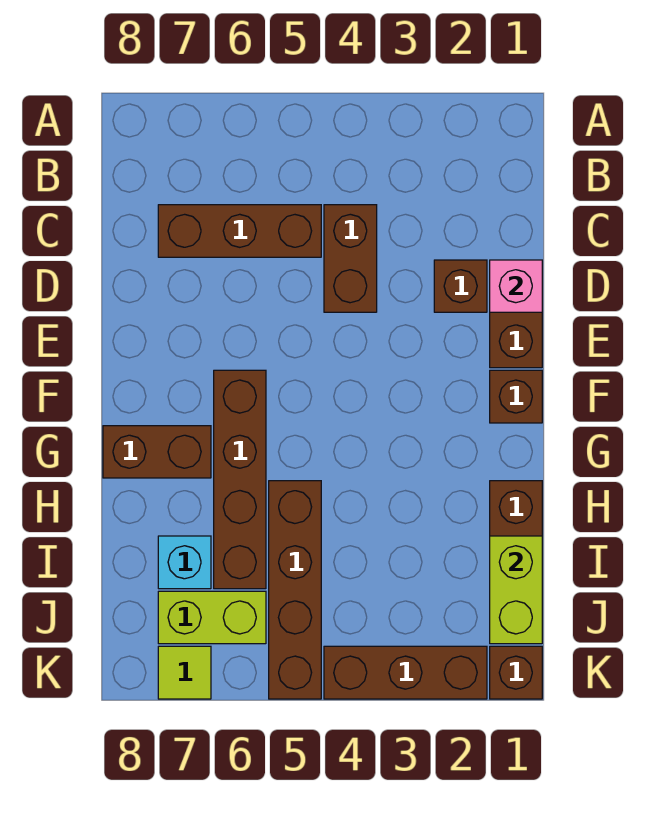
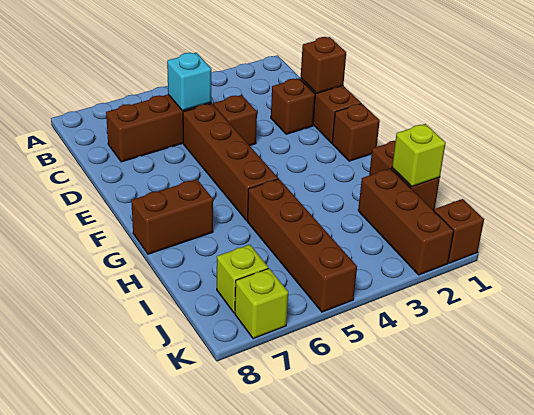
brown 1x2 brick [324,205,377,312] -> brown 1x1 brick [213,95,257,146]
pink 1x1 brick [490,260,542,312] -> brown 1x1 brick [301,37,346,93]
brown 1x4 brick [214,370,266,589] -> brown 1x4 brick moved to [183,104,278,221]
lime 1x2 brick [490,536,542,644] -> lime 1x1 brick [392,124,446,187]
cyan 1x1 brick [158,536,211,589] -> cyan 1x1 brick moved to [167,53,211,111]
lime 1x2 brick [158,591,266,644] -> lime 1x1 brick [217,245,268,313]
brown 1x3 brick [324,646,487,699] -> brown 1x3 brick turned to [358,168,454,275]
lime 1x1 tile [158,646,211,699] -> lime 1x1 brick [235,268,288,339]

